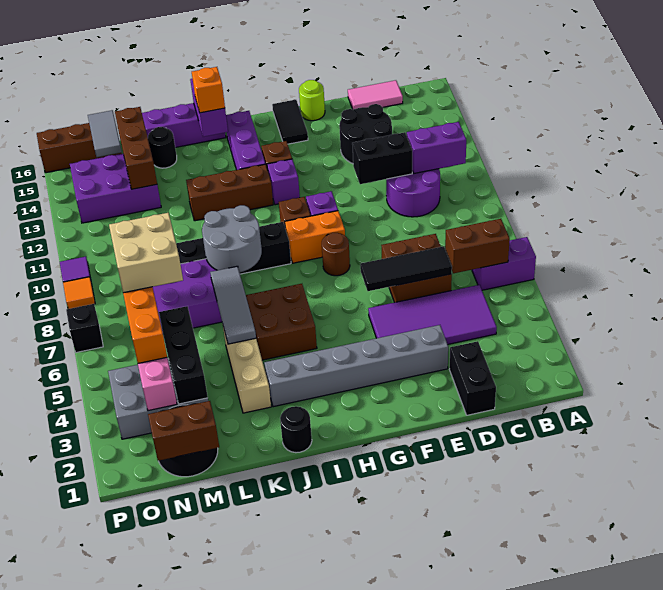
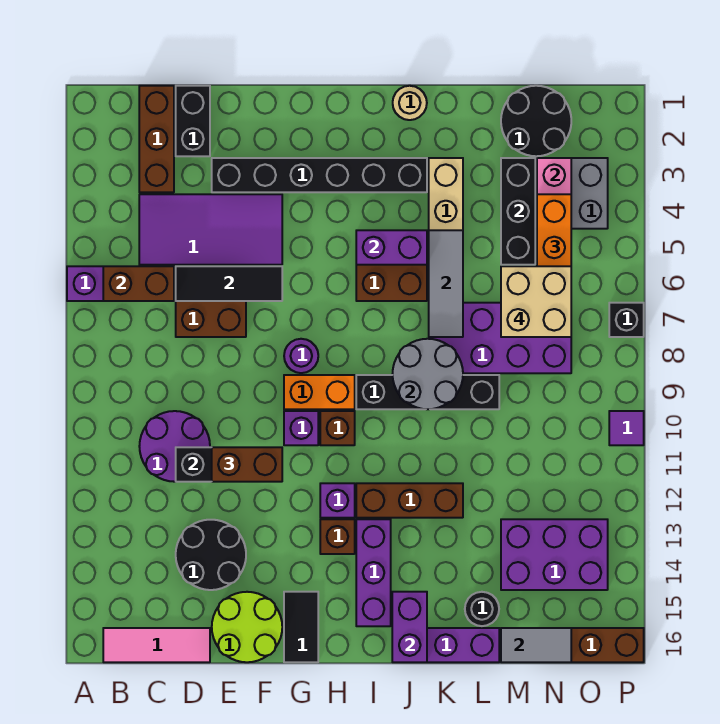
purple 1x2 brick [407,122,466,173] -> purple 1x2 brick moved to [356,230,427,265]
pink 1x2 tile [348,80,403,109] -> pink 1x3 tile [103,628,210,662]
grey 1x6 brick [264,325,448,407] -> black 1x6 brick [212,158,427,192]
lime 1x1 round brick [299,80,325,121] -> lime 2x2 round brick [212,592,282,662]
brown 1x1 round brick [322,233,350,276] -> purple 1x1 round brick [284,339,318,373]
black 1x1 round brick [280,406,312,453] -> tan 1x1 round brick [393,86,427,120]
orange 1x1 brick [192,67,225,113] -> none
brown 1x2 brick [148,401,219,461] -> brown 1x2 brick moved to [212,447,282,482]
brown 1x3 brick [115,107,157,189] -> brown 1x3 brick moved to [139,86,174,192]
grey 1x2 tile [88,110,122,157] -> grey 1x2 tile turned to [501,628,571,662]
orange 1x1 tile [63,277,95,309] -> none

